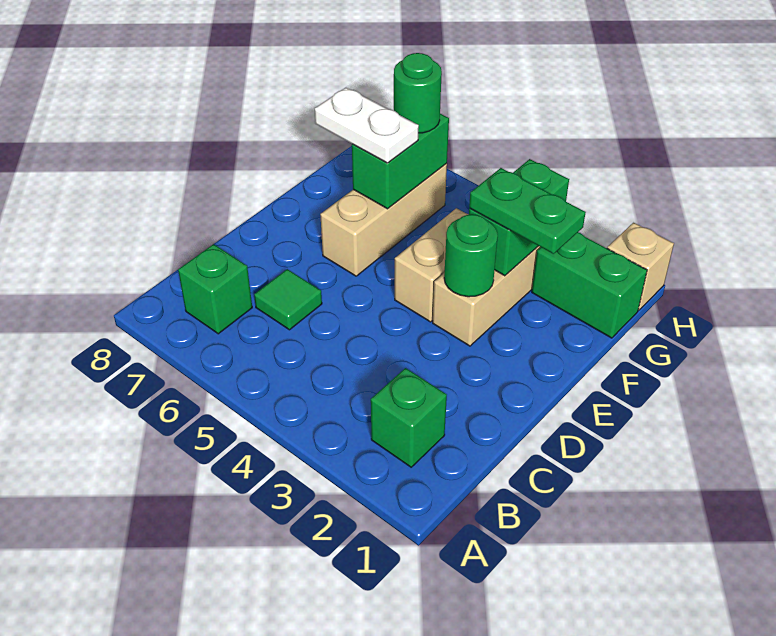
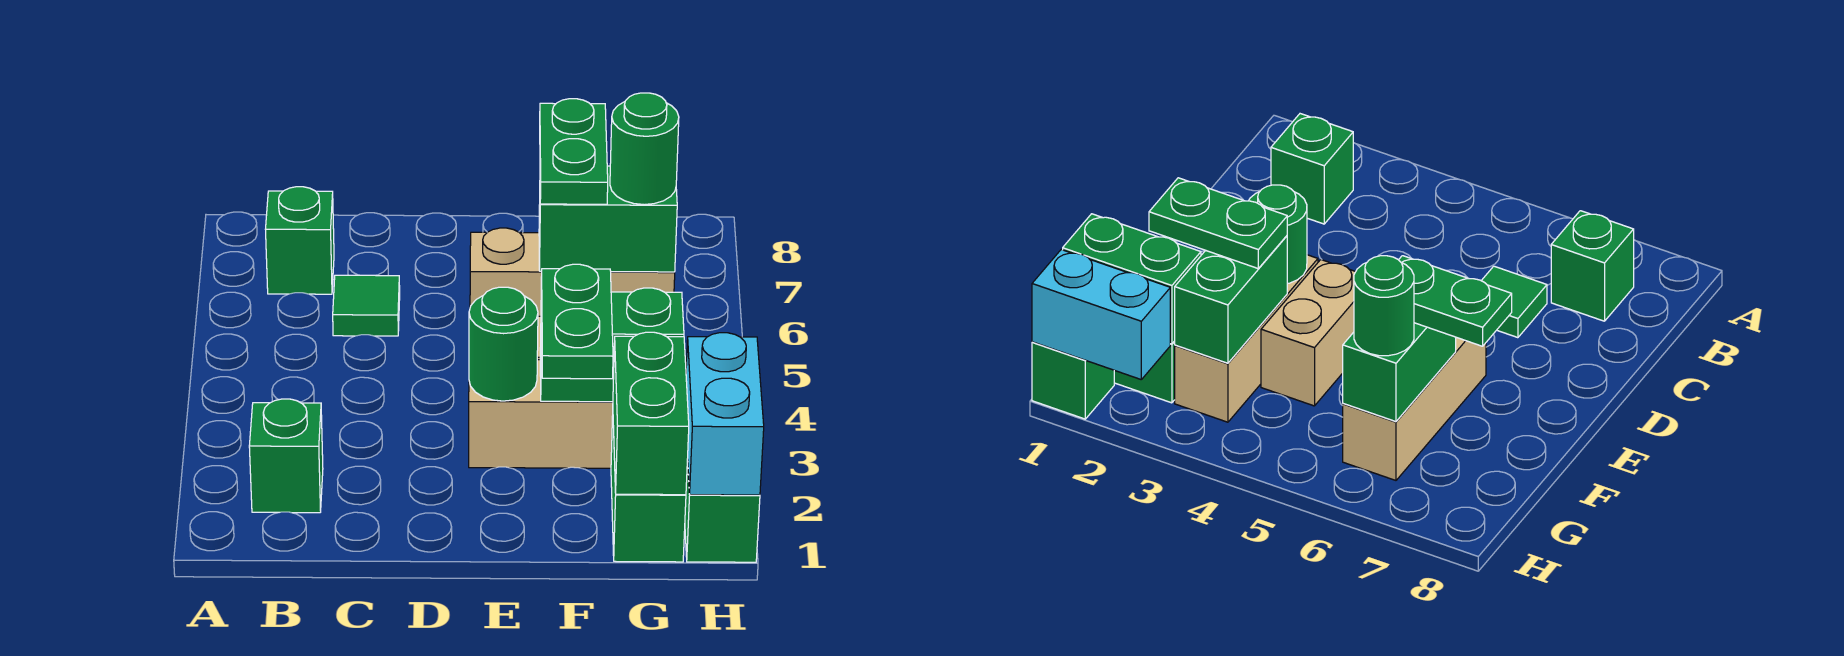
white 1x2 plate [315,88,419,163] -> green 1x2 plate [540,99,608,204]
none -> green 1x2 brick [613,332,689,495]
tan 1x1 brick [607,223,674,310] -> green 1x1 brick [685,459,760,562]
none -> cyan 1x2 brick [686,333,764,495]

